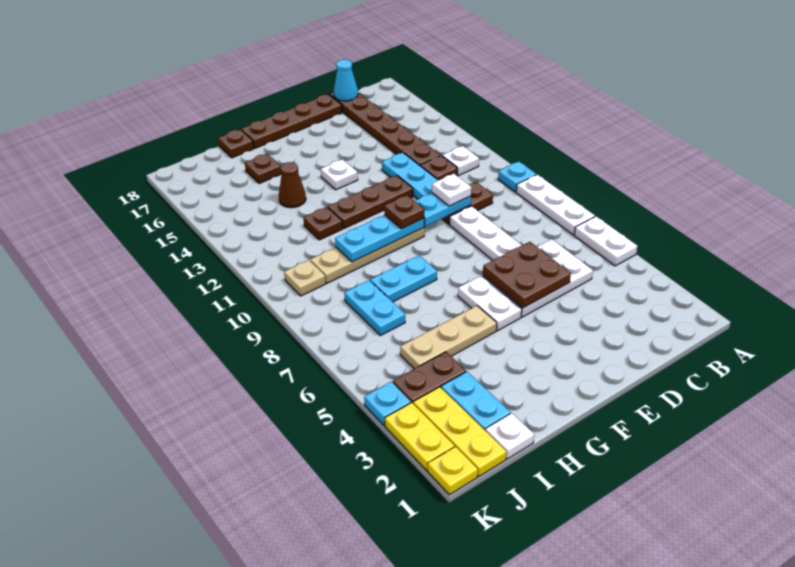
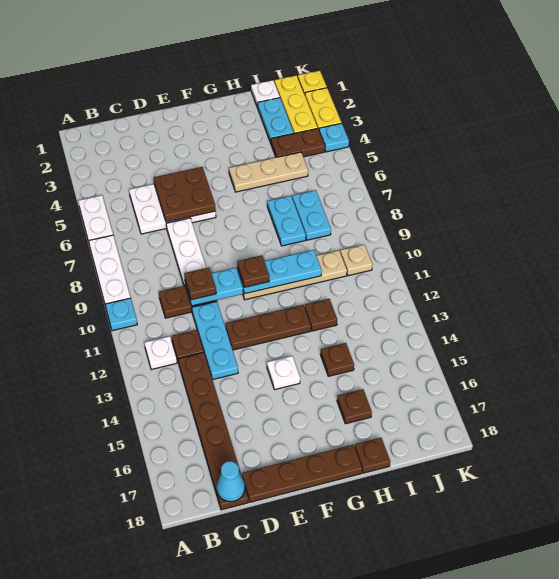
white 1x1 plate [432,174,471,206] -> brown 1x1 plate [184,267,216,300]
white 1x2 plate [458,276,522,331] -> none
cyan 1x2 plate [370,256,437,302] -> cyan 1x2 plate turned to [267,196,306,246]
brown 1x1 cone [279,162,306,208] -> brown 1x1 plate [320,343,354,376]

